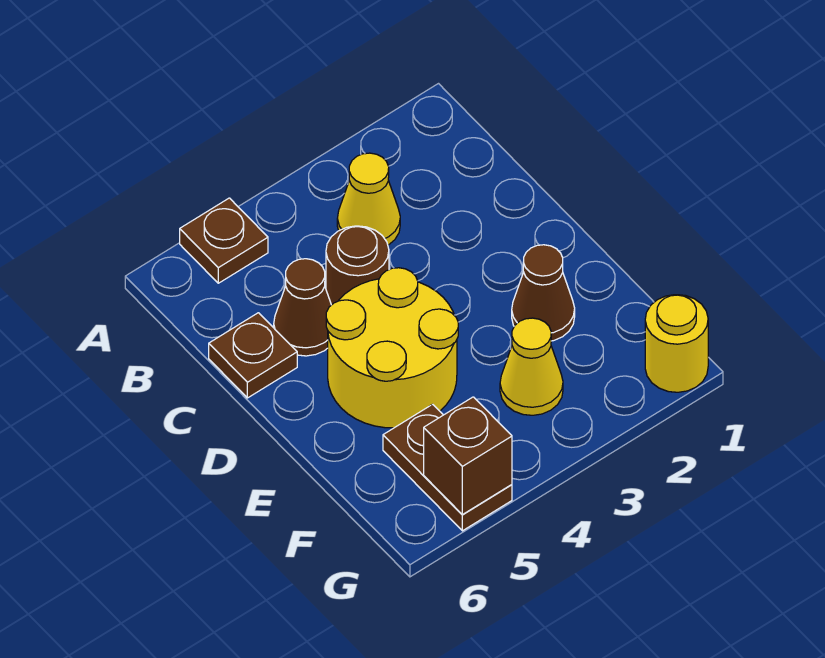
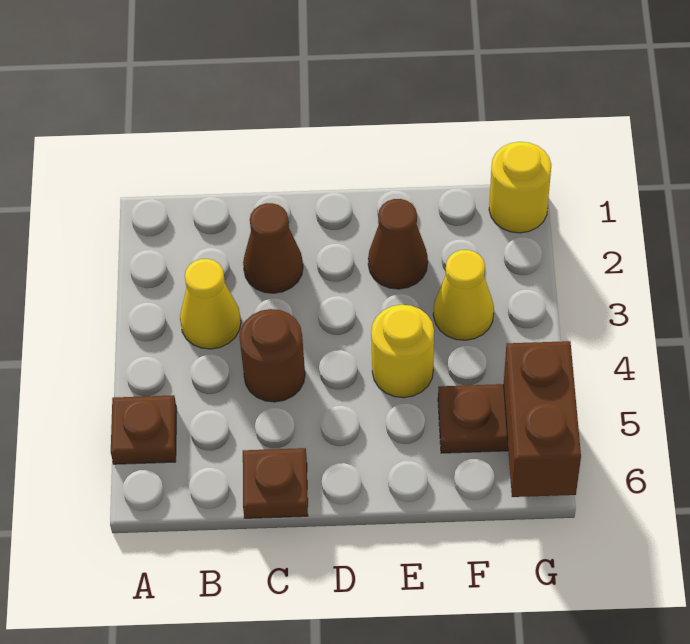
brown 1x1 cone [274,259,331,356] -> brown 1x1 cone moved to [243,203,303,293]
yellow 2x2 round brick [326,268,458,428] -> yellow 1x1 round brick [371,305,434,398]
brown 1x1 brick [424,397,512,515] -> brown 1x2 brick [504,341,581,497]

